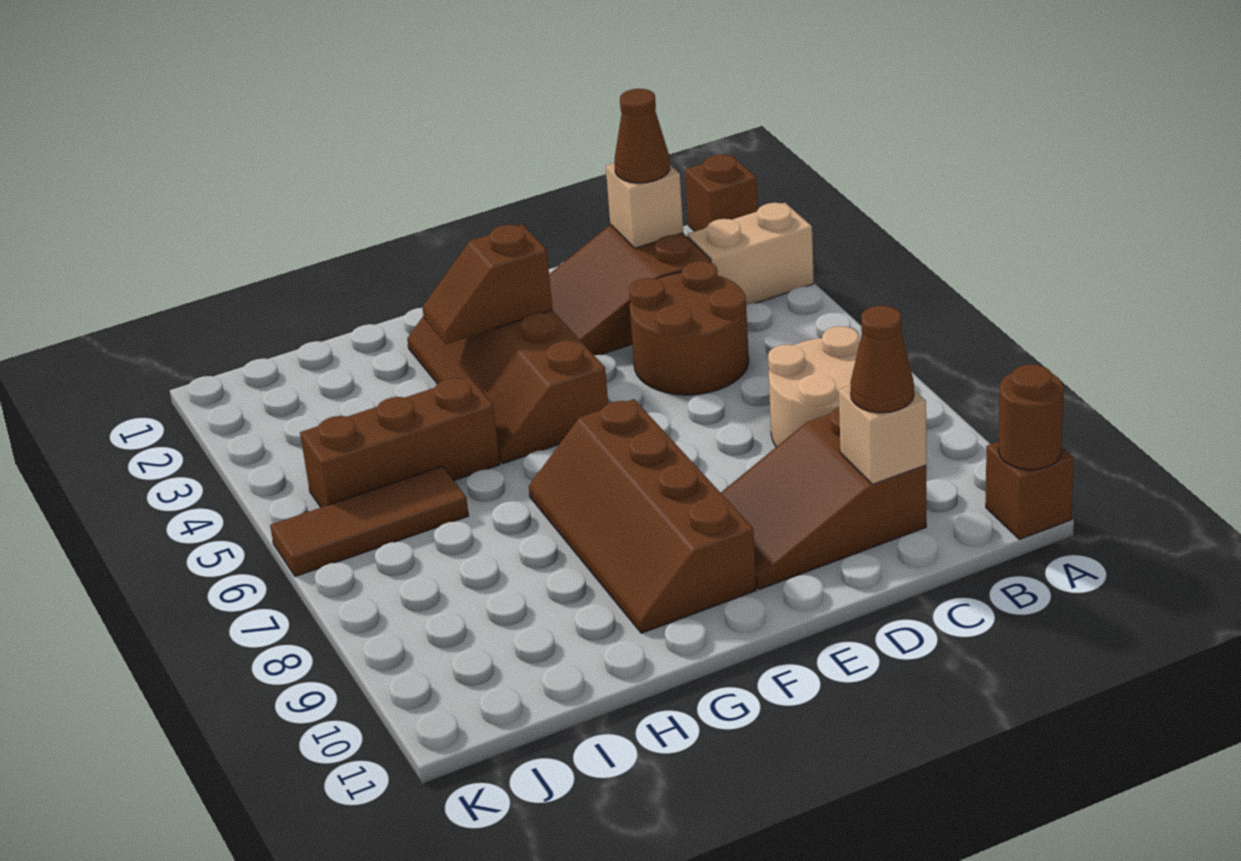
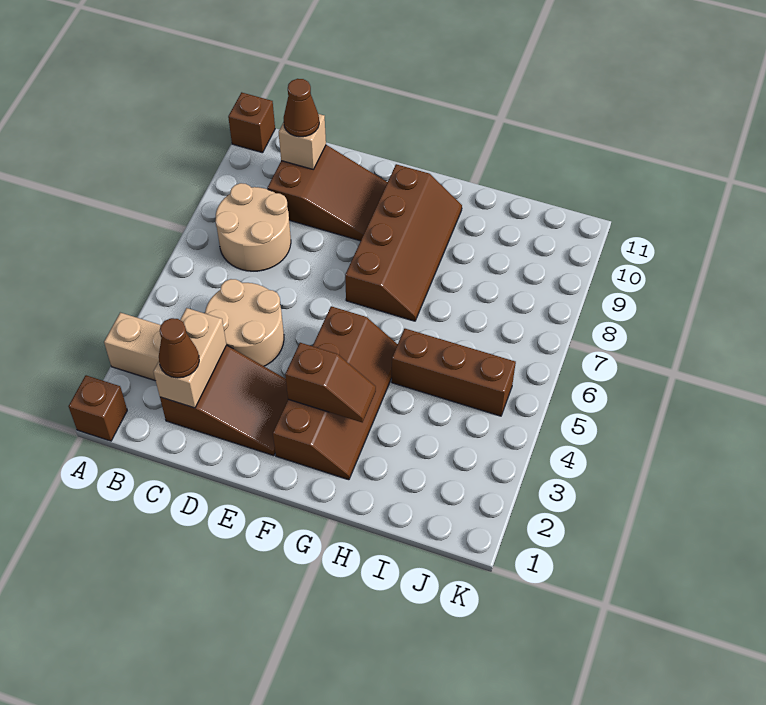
brown 1x1 round brick [999,364,1064,470] -> none
tan 1x1 brick [606,163,683,248] -> tan 1x2 brick [153,308,226,408]
brown 2x2 round brick [629,261,749,395] -> tan 2x2 round brick [205,279,284,366]
brown 1x3 tile [270,466,469,577] -> none

